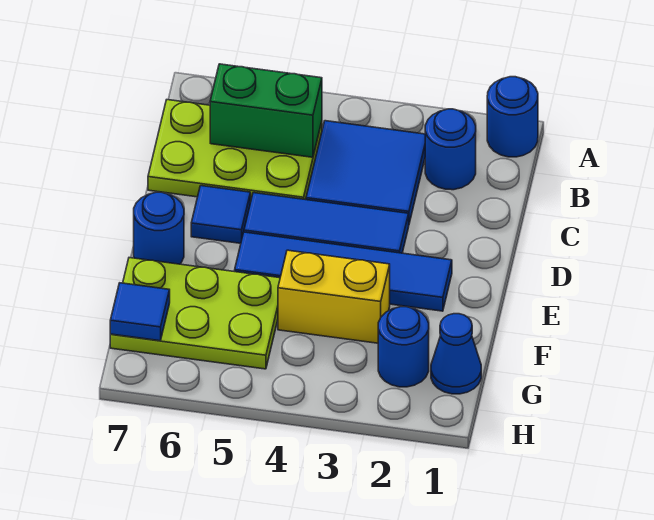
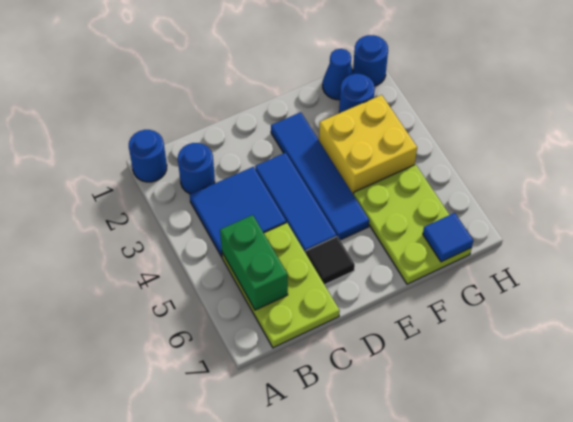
blue 1x1 tile [191,186,250,243] -> black 1x1 tile [306,236,355,285]
blue 1x1 round brick [134,192,184,264] -> blue 1x1 round brick moved to [353,35,388,86]
yellow 1x2 brick [278,250,390,343] -> yellow 2x2 brick [319,95,417,195]

